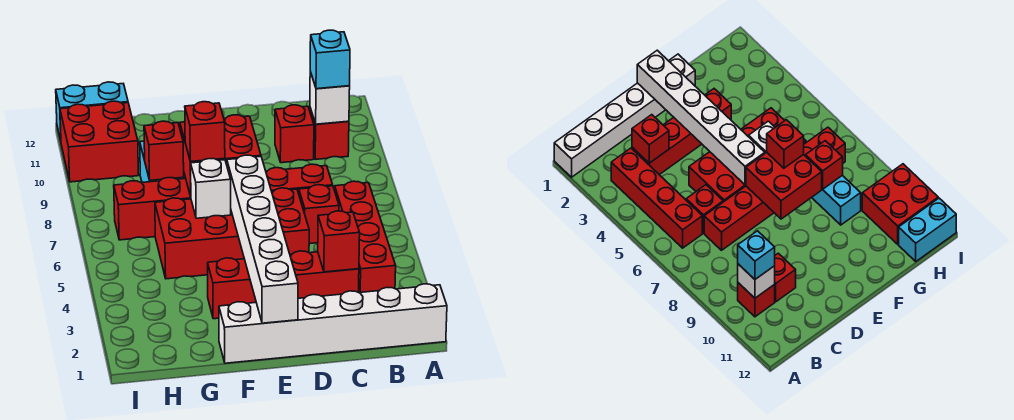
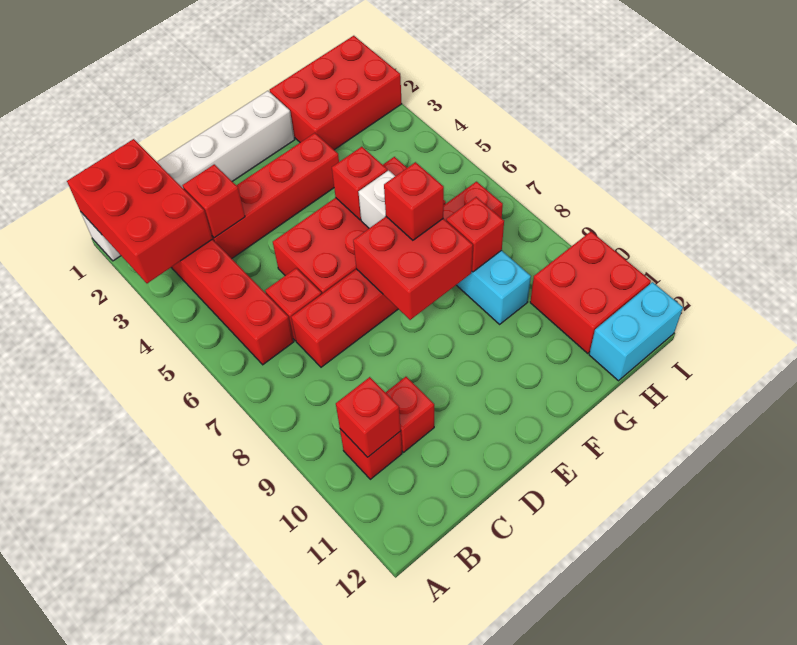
none -> red 2x3 brick [67,139,212,283]
white 1x1 brick [310,72,350,124] -> red 1x1 brick [336,377,401,457]
cyan 1x1 brick [310,30,350,89] -> none
white 1x6 brick [227,155,298,323] -> none
none -> red 1x1 brick [332,147,387,220]
none -> red 2x3 brick [270,36,402,150]

